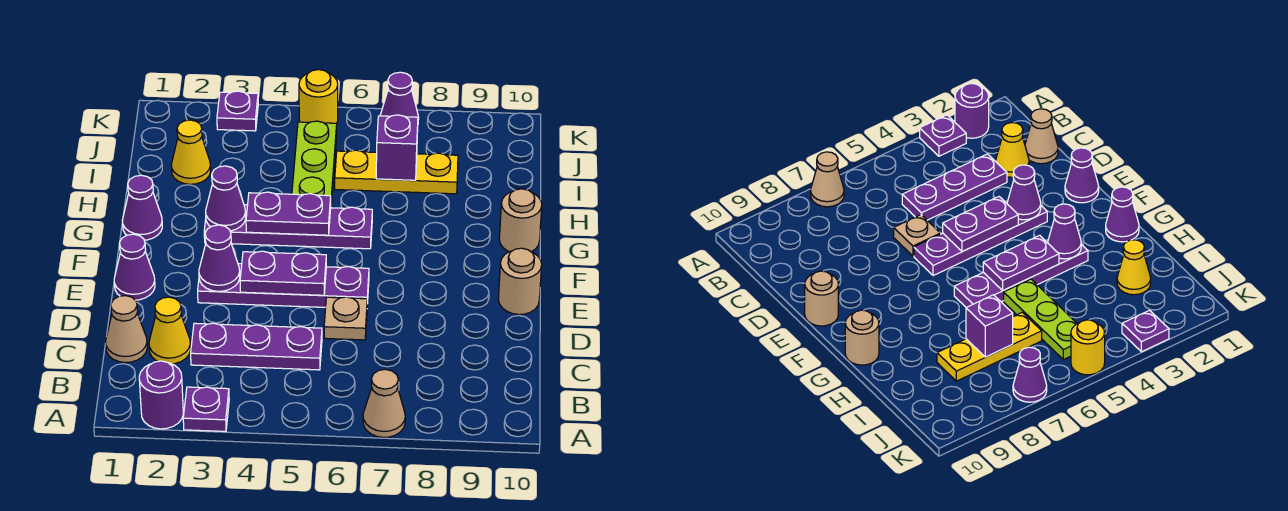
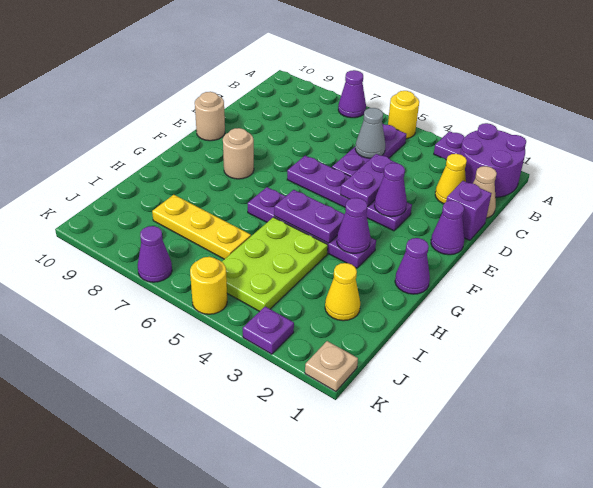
purple 1x1 round brick [139,361,183,429] -> purple 2x2 round brick [460,123,526,197]
none -> yellow 1x1 round brick [388,91,419,139]
tan 1x1 cone [363,369,405,437] -> purple 1x1 cone [338,70,366,118]
purple 1x3 plate [191,323,322,370] -> purple 1x3 plate turned to [332,124,406,176]
none -> grey 1x1 cone [355,108,385,158]
tan 1x1 plate [324,297,367,340] -> tan 1x1 plate moved to [305,341,358,391]
purple 1x2 plate [240,251,326,295] -> purple 1x2 plate turned to [341,154,396,207]
tan 1x1 round brick [499,189,542,252] -> tan 1x1 round brick moved to [223,128,254,179]
lime 1x3 plate [292,121,337,207] -> lime 2x3 plate [222,217,328,312]
purple 1x1 brick [376,115,418,180] -> purple 1x1 brick moved to [446,181,491,240]

